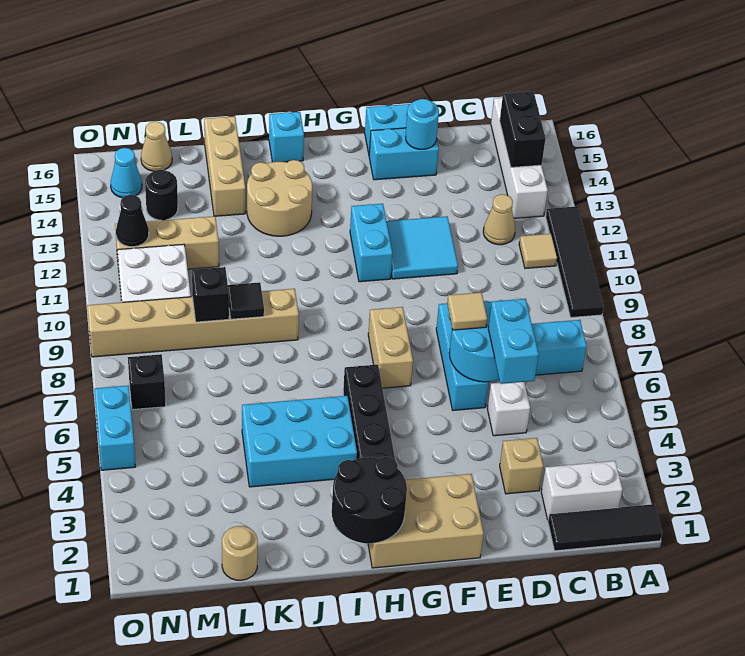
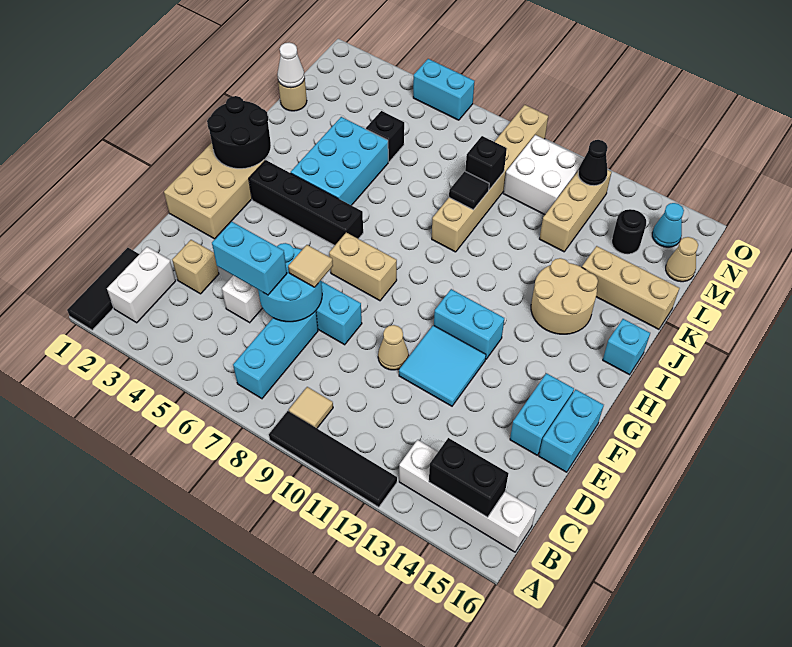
tan 1x1 tile [519,234,557,268] -> tan 1x1 tile moved to [289,387,333,428]
tan 1x1 cone [483,194,515,245] -> tan 1x1 cone moved to [378,325,409,370]
cyan 1x1 round brick [406,99,439,149] -> none
none -> white 1x1 cone [277,43,305,88]
black 1x1 brick [128,354,166,410] -> black 1x1 brick moved to [366,111,404,162]

